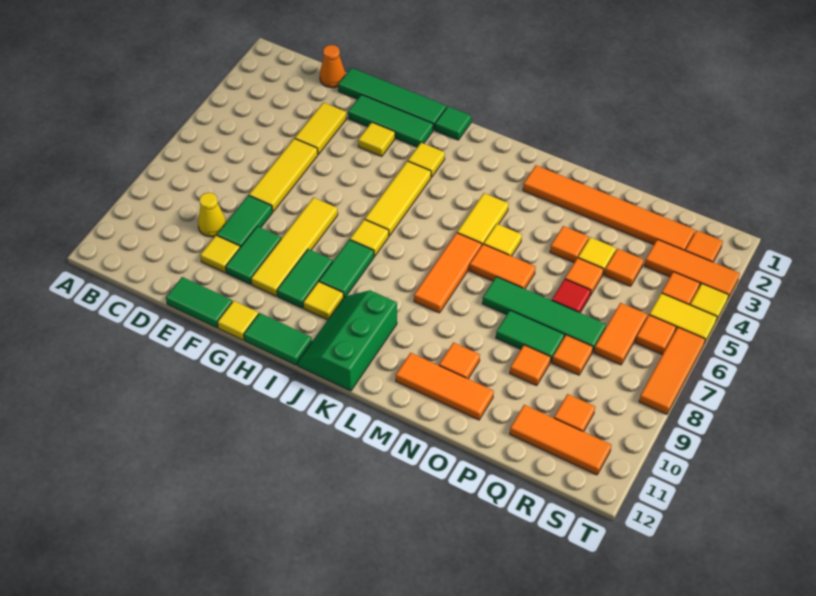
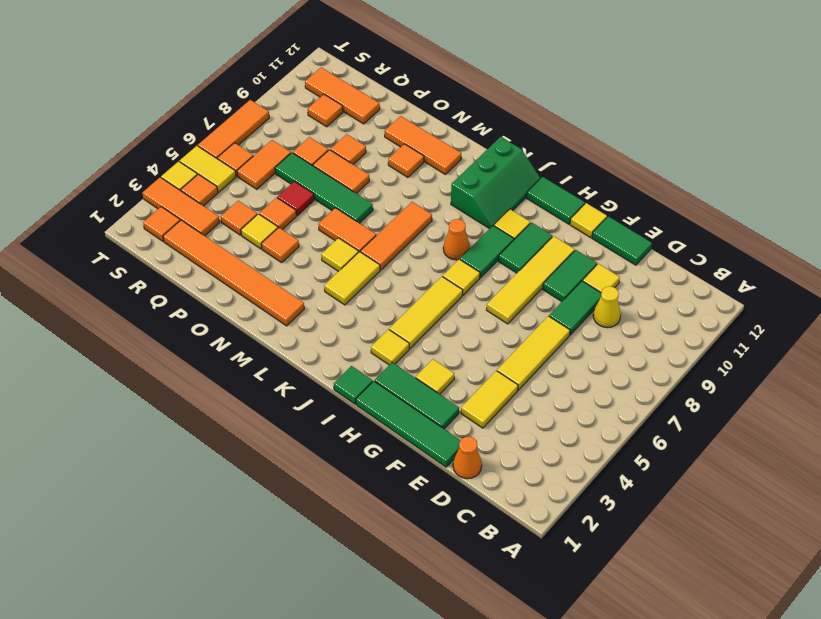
none -> orange 1x1 cone [443,219,470,260]
green 1x2 tile [496,310,564,362] -> orange 1x2 tile [313,150,369,193]

